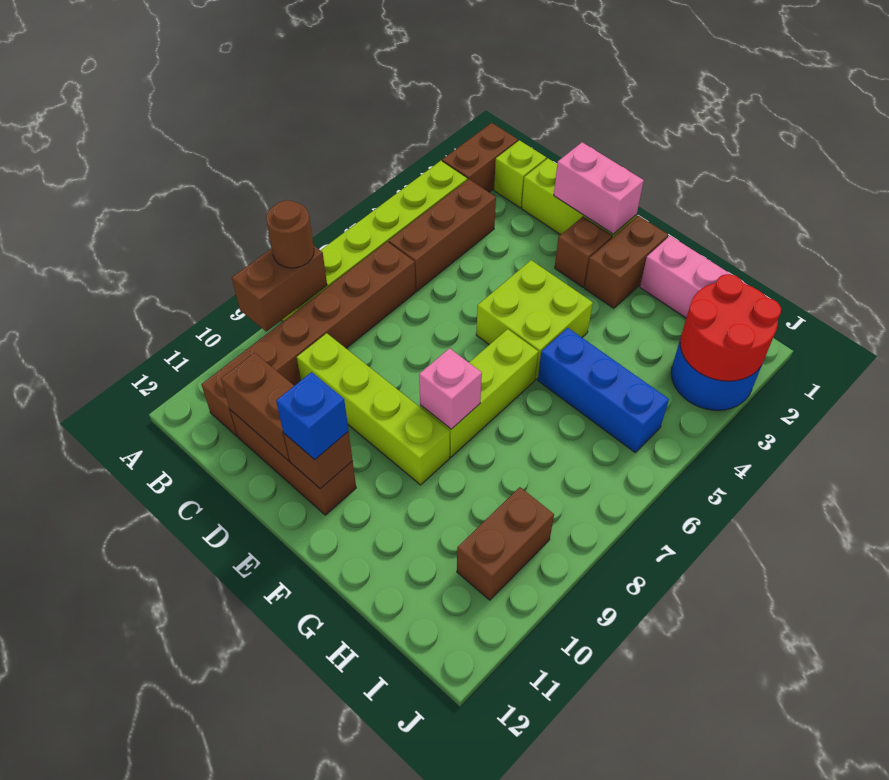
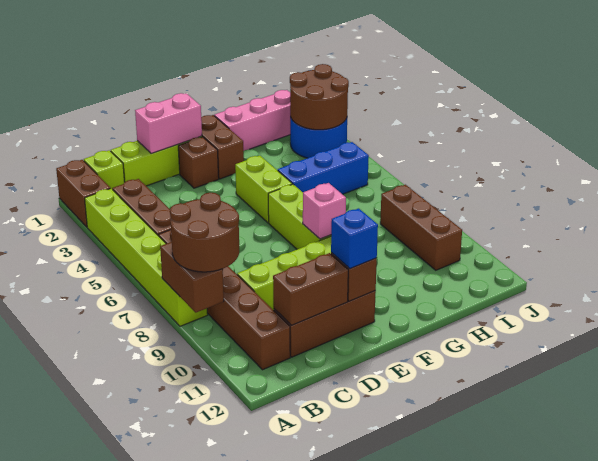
brown 1x1 round brick [266,200,314,268] -> brown 2x2 round brick [170,193,239,272]
lime 2x2 brick [476,260,593,379] -> lime 1x2 brick [235,156,292,223]
red 2x2 round brick [680,274,781,381] -> brown 2x2 round brick [290,64,349,130]
brown 1x2 brick [457,487,554,600] -> brown 1x3 brick [380,185,462,270]

